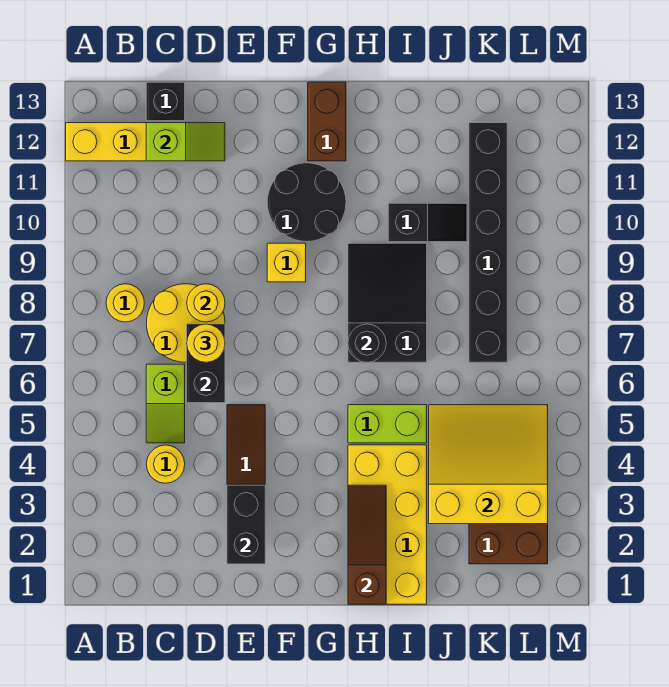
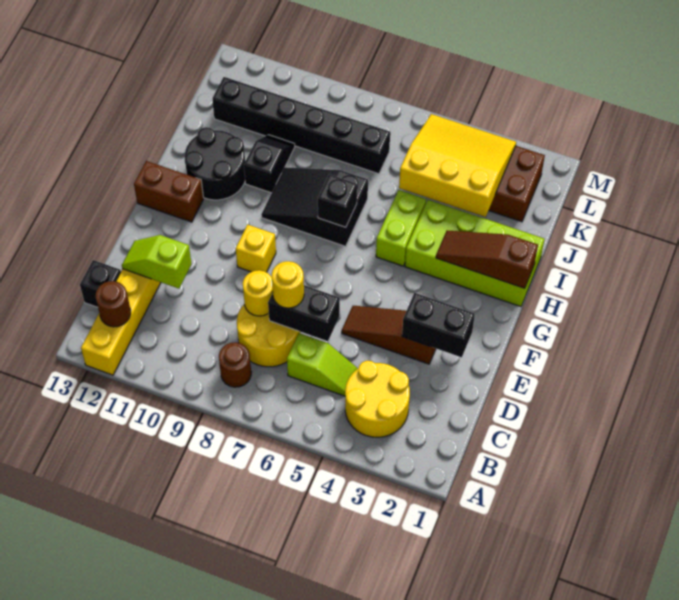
yellow 1x1 round brick [106,284,144,322] -> brown 1x1 round brick [219,342,251,387]
none -> brown 1x1 round brick [96,281,131,327]
yellow 1x1 round brick [146,445,185,483] -> yellow 2x2 round brick [345,361,410,437]
lime 1x2 slope [146,123,225,161] -> lime 1x2 slope turned to [122,235,192,289]
black 2x2 round brick [267,163,346,242] -> black 2x2 round brick moved to [185,127,245,200]
yellow 2x4 brick [348,445,427,604] -> lime 2x4 brick [405,200,544,307]
black 1x1 round brick [348,324,386,362] -> black 1x1 brick [318,174,357,227]
yellow 3x3 slope [429,405,548,524] -> yellow 3x3 slope turned to [399,114,516,217]

